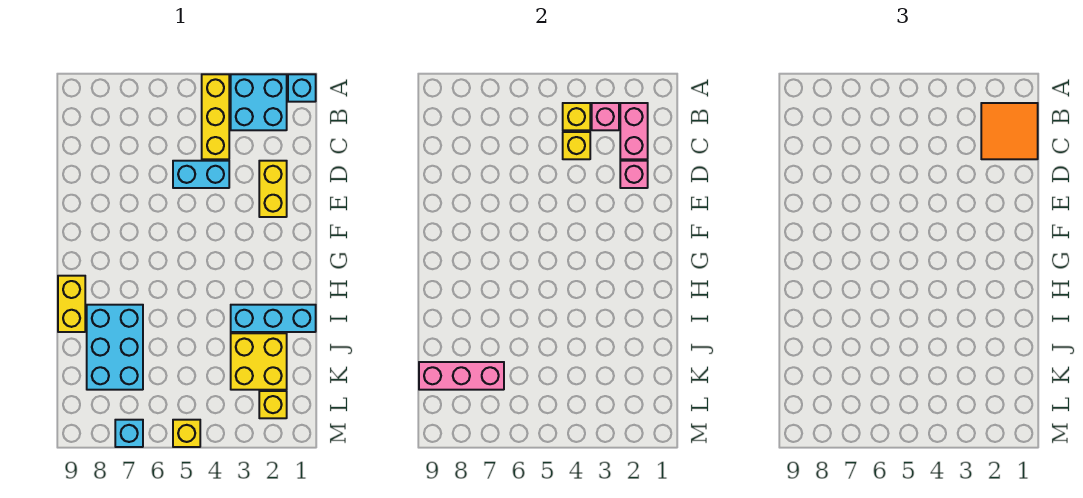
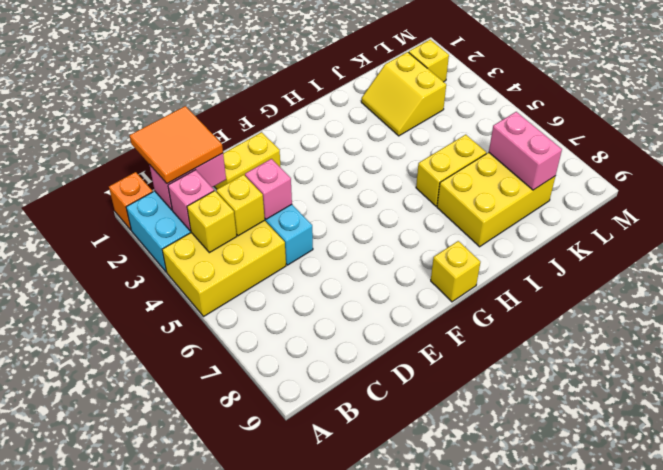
cyan 1x1 brick [288,74,316,102] -> orange 1x1 brick [109,172,153,230]
yellow 1x3 brick [202,74,229,159] -> yellow 2x3 brick [162,220,286,316]
pink 1x1 brick [620,161,648,188] -> pink 1x1 brick moved to [245,159,292,219]
yellow 1x2 brick [58,276,85,332] -> yellow 1x2 brick moved to [416,135,486,206]
cyan 1x3 brick [231,305,316,332] -> none
cyan 2x3 brick [87,305,143,390] -> yellow 2x3 brick [437,153,555,247]
yellow 2x2 brick [231,333,287,390] -> yellow 2x2 slope [361,52,446,136]
pink 1x3 brick [419,362,504,390] -> pink 1x2 brick [489,112,562,190]
yellow 1x1 brick [173,420,200,447] -> yellow 1x1 brick moved to [431,241,480,302]
cyan 1x1 brick [115,420,143,447] -> none

